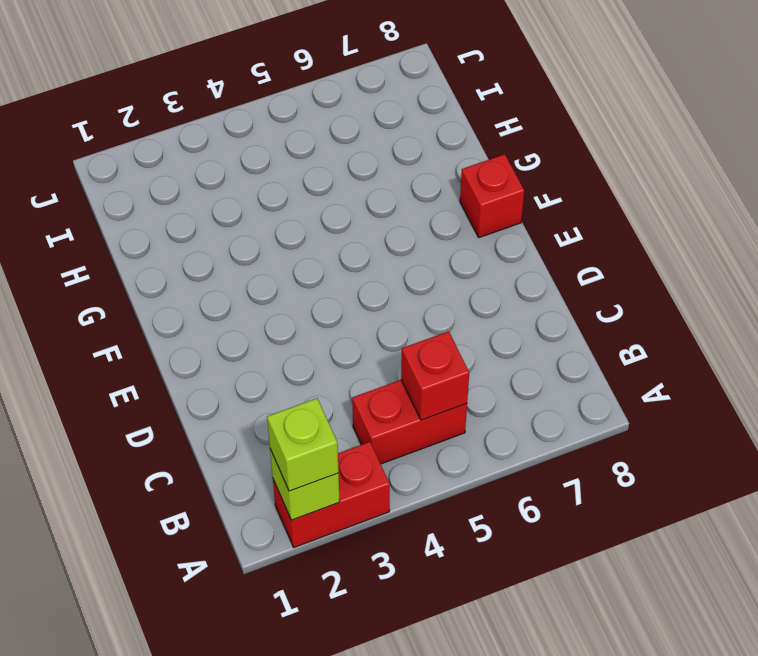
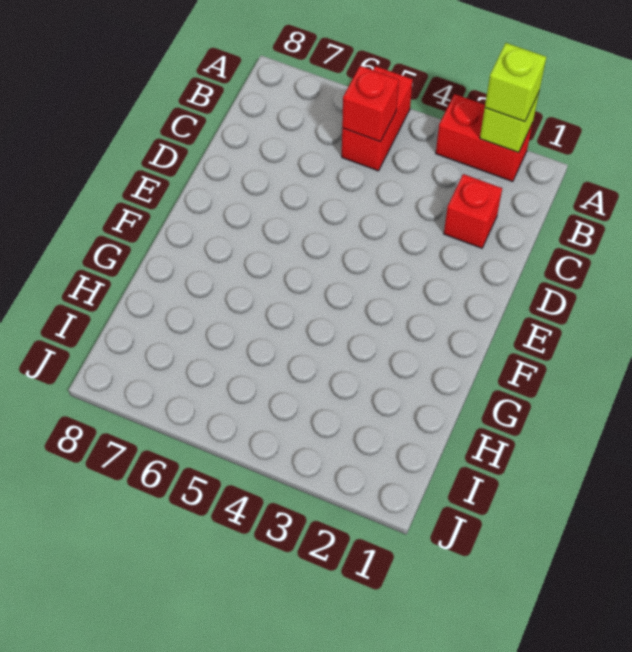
red 1x2 brick [352,380,467,464] -> red 1x2 brick turned to [342,66,413,171]
red 1x1 brick [460,154,524,238] -> red 1x1 brick moved to [444,174,502,248]

